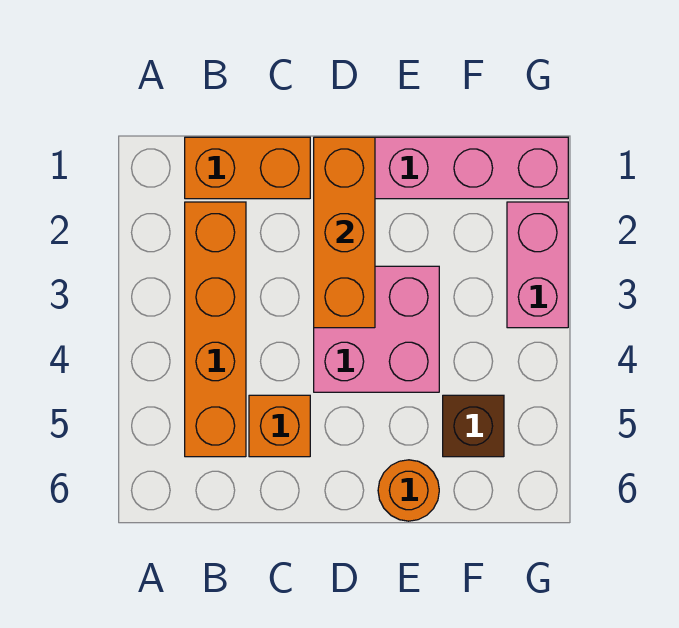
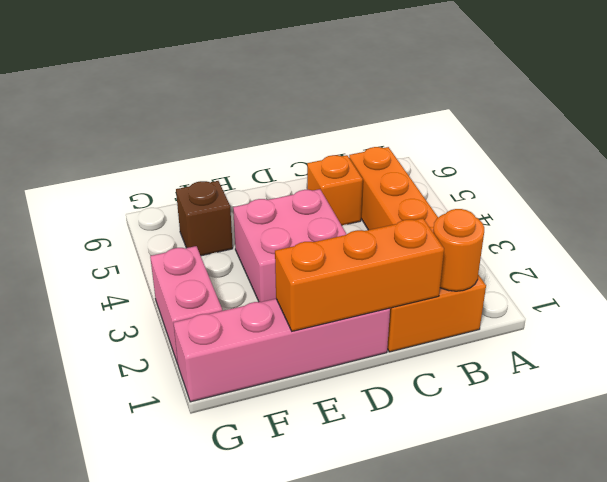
orange 1x3 brick [314,137,375,328] -> orange 1x3 brick turned to [275,218,444,331]
orange 1x1 round brick [378,460,439,521] -> orange 1x1 round brick moved to [433,209,484,291]

